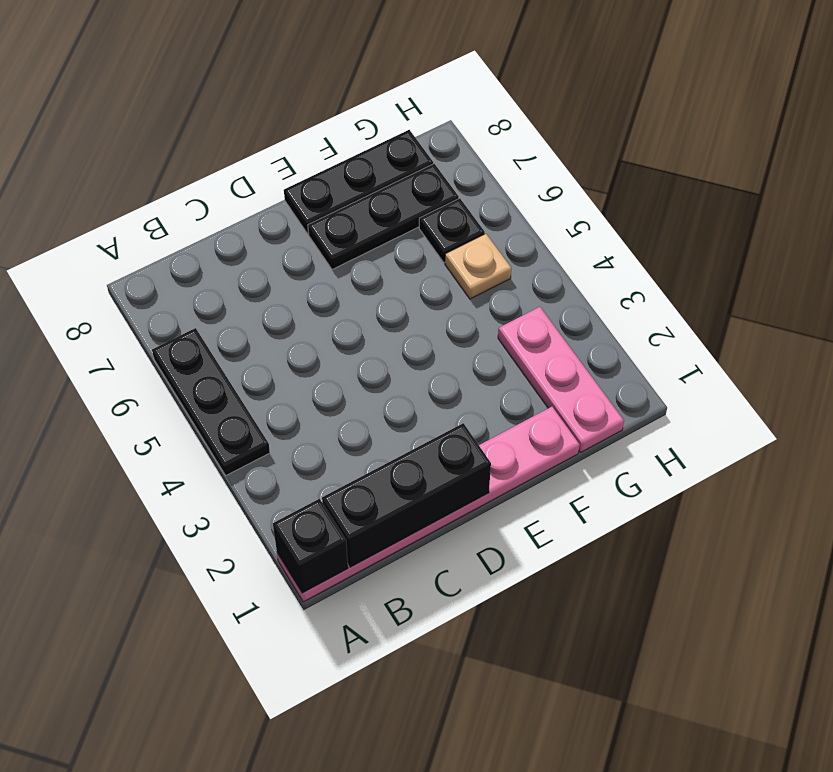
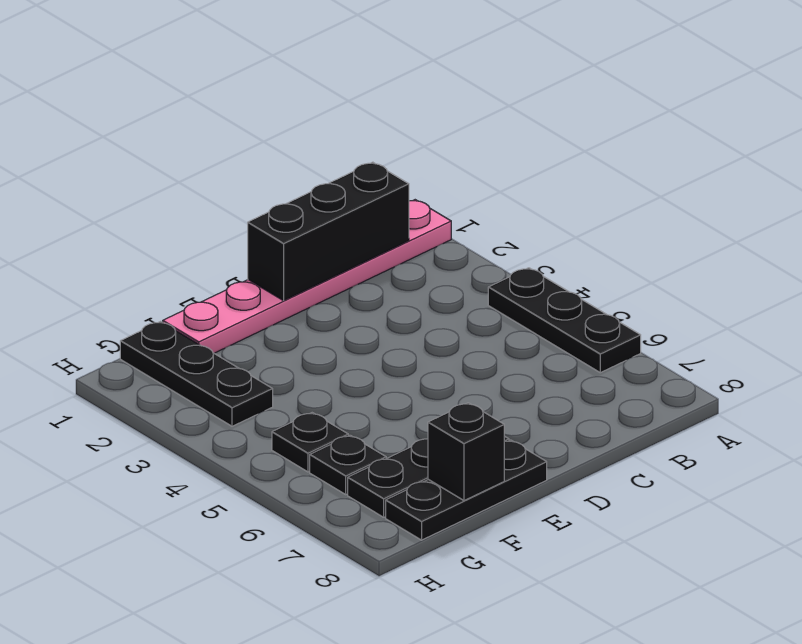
black 1x1 brick [273,499,348,593] -> black 1x1 brick moved to [428,403,504,501]
pink 1x3 plate [498,307,624,453] -> black 1x3 plate [120,321,273,426]
tan 1x1 plate [445,234,511,299] -> black 1x1 plate [272,413,348,472]

